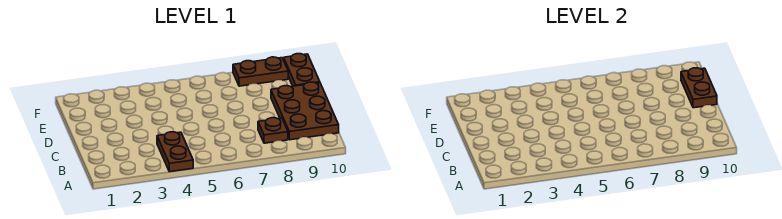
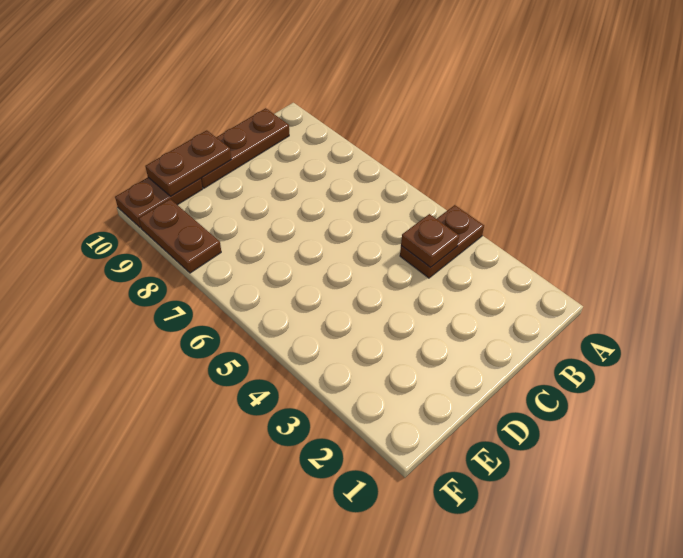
brown 1x1 plate [258,118,288,143] -> brown 1x1 plate moved to [401,214,459,267]
brown 2x3 plate [271,82,339,140] -> brown 1x3 plate [201,108,289,188]

